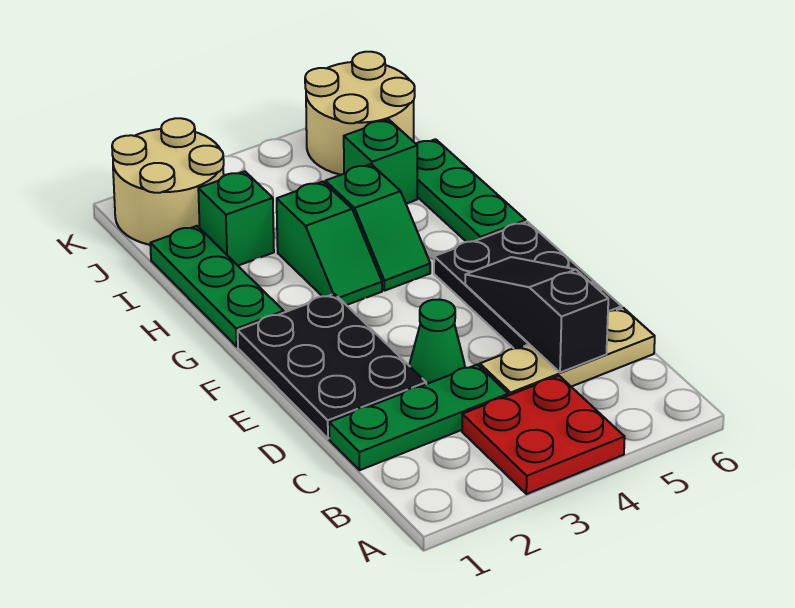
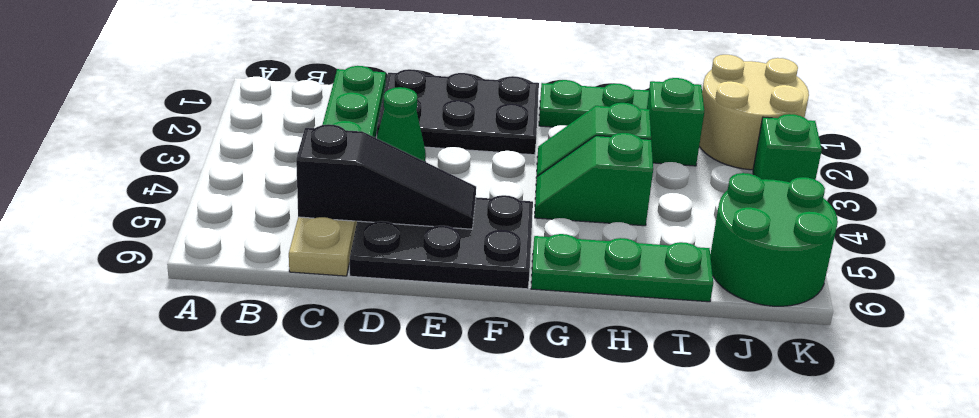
red 2x2 plate [462,376,625,494] -> none
green 1x1 brick [344,120,417,204] -> green 1x1 brick moved to [753,114,822,182]
tan 2x2 round brick [305,52,415,175] -> green 2x2 round brick [710,173,838,306]

